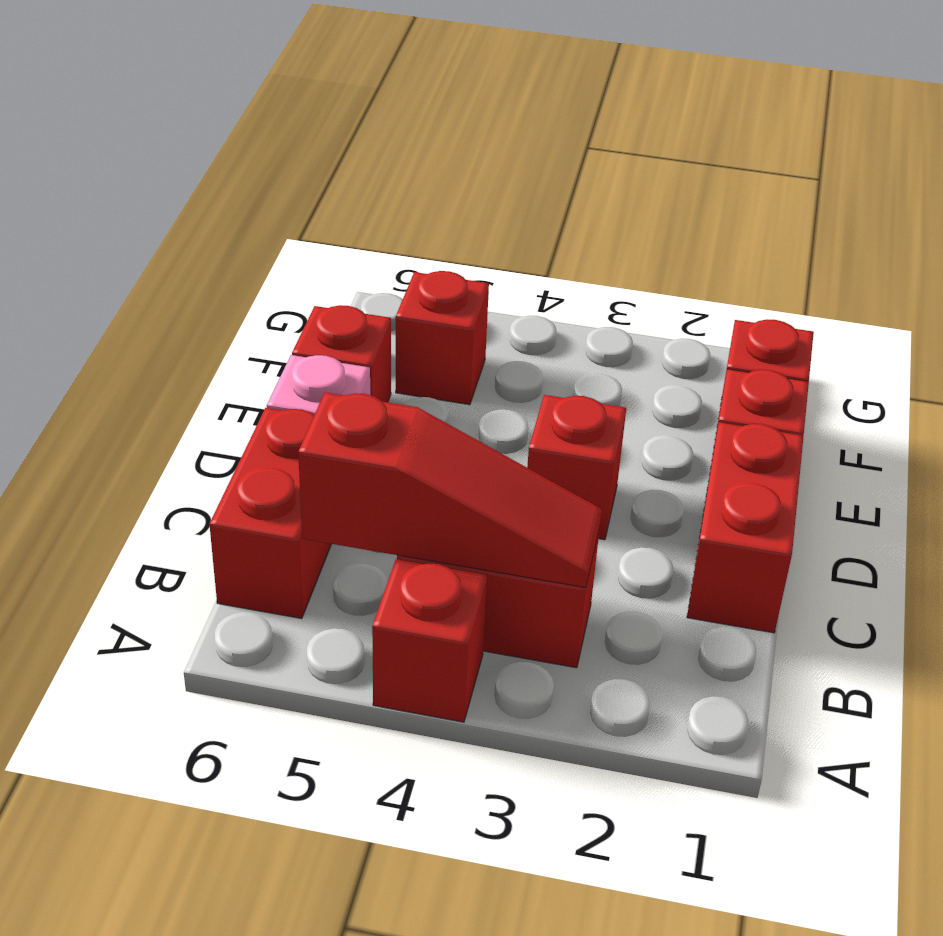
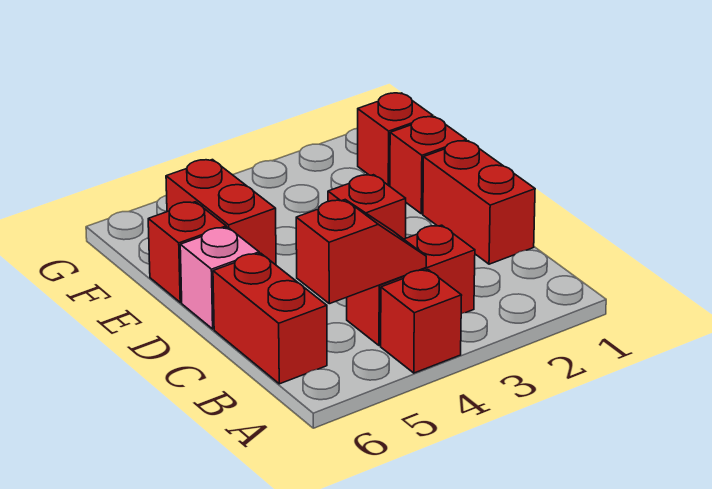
red 1x3 slope [298,392,602,588] -> red 1x2 slope [296,200,426,304]
red 1x1 brick [396,271,489,405] -> red 1x2 brick [166,160,276,265]

